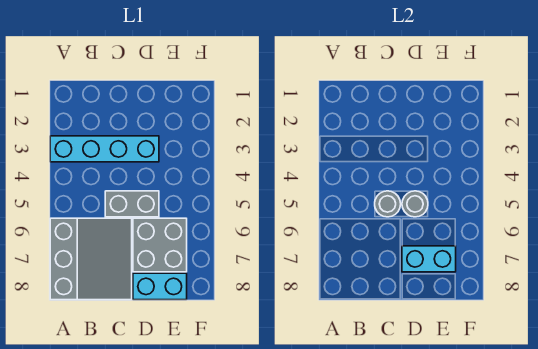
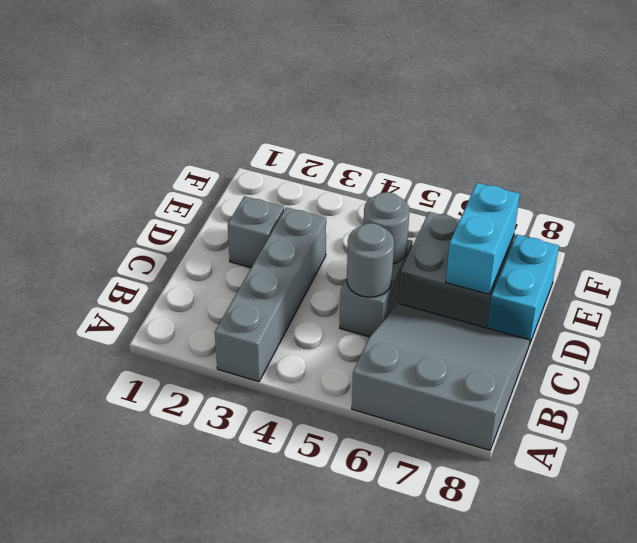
cyan 1x4 brick [50,136,159,162] -> grey 1x4 brick [215,207,326,382]
none -> grey 1x1 brick [228,196,284,268]

